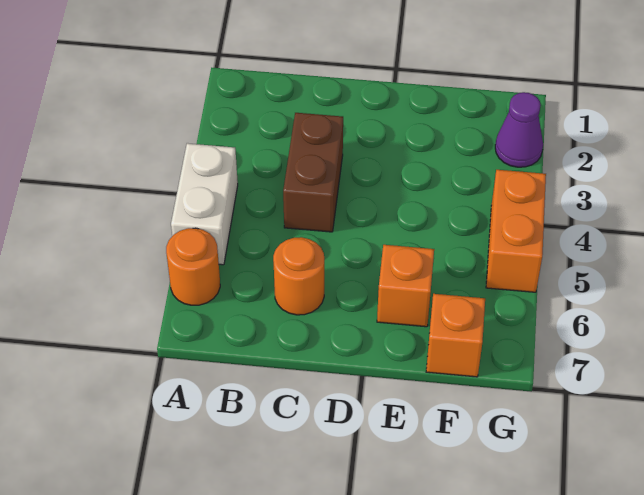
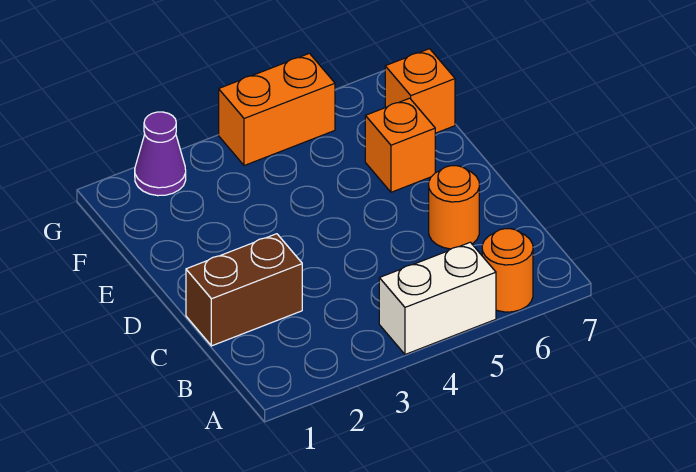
brown 1x2 brick [283,113,343,232] -> brown 1x2 brick moved to [186,234,302,346]

